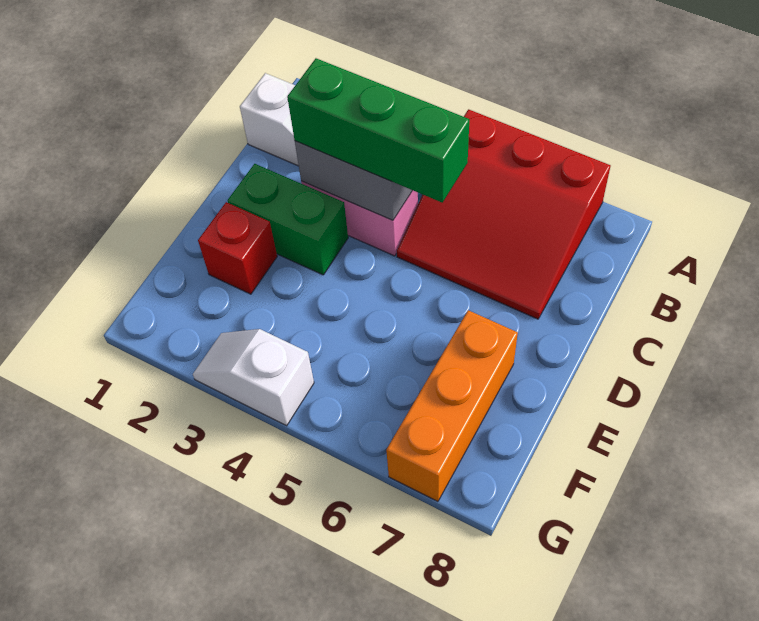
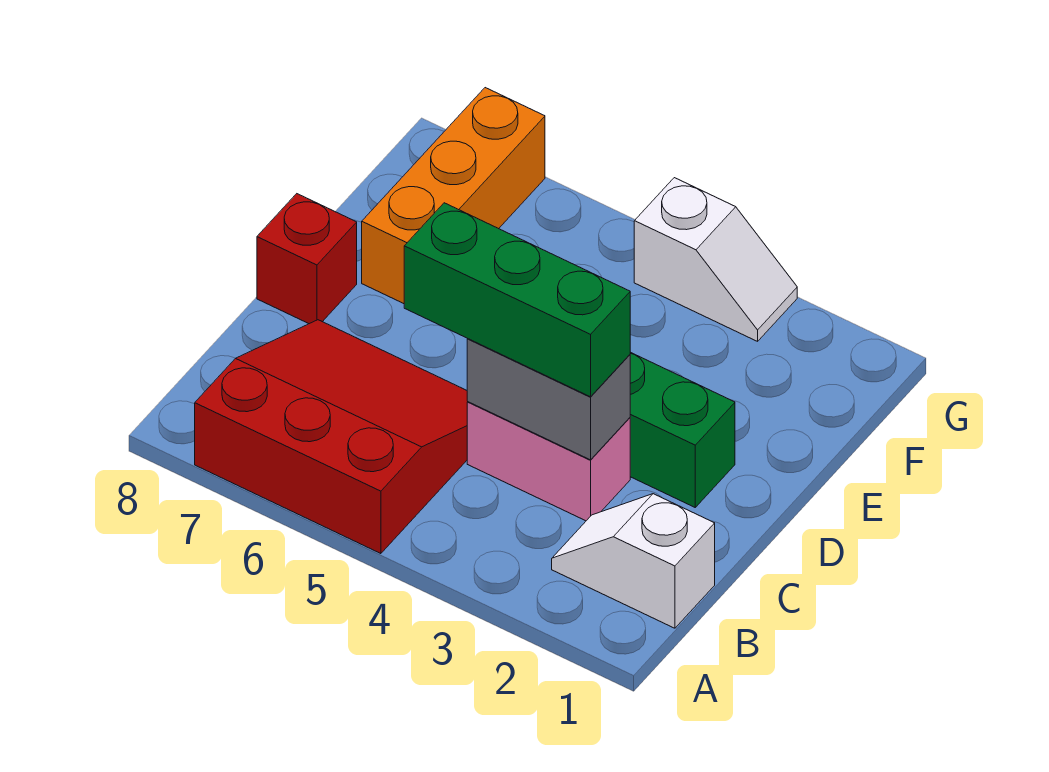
red 1x1 brick [198,202,277,294] -> red 1x1 brick moved to [257,194,357,324]

